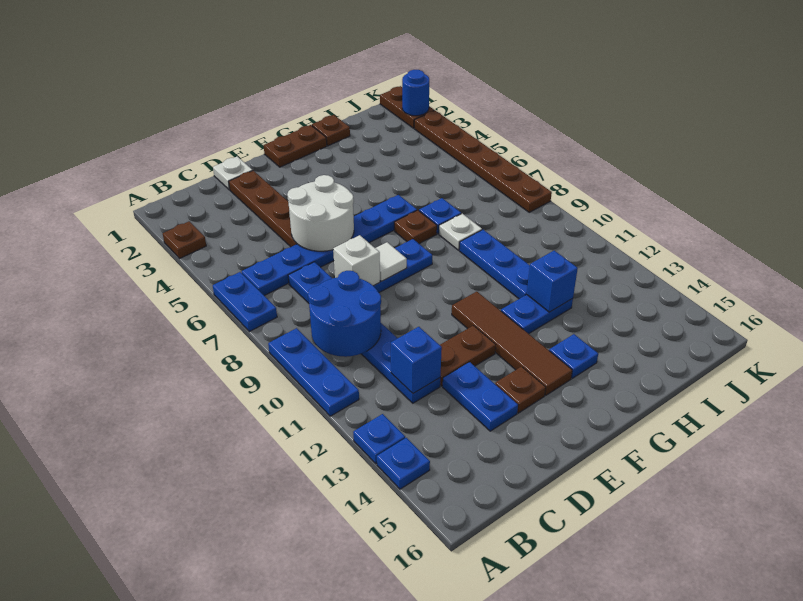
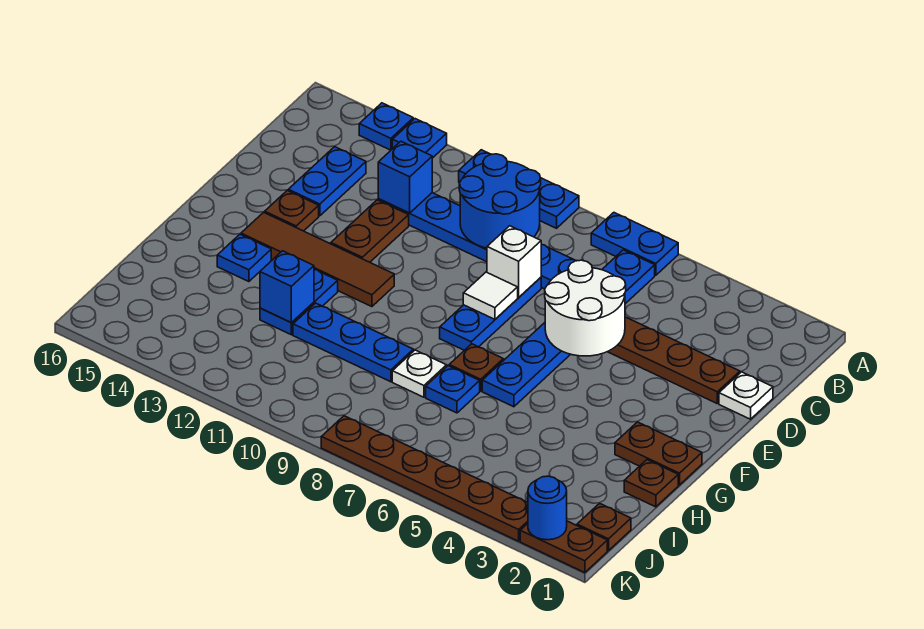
brown 1x1 plate [163,221,206,258] -> brown 1x1 plate moved to [577,503,631,551]
blue 1x2 plate [443,362,518,431] -> blue 1x2 plate turned to [288,147,366,216]
brown 1x2 plate [264,125,327,167] -> brown 1x2 plate turned to [615,422,702,485]

